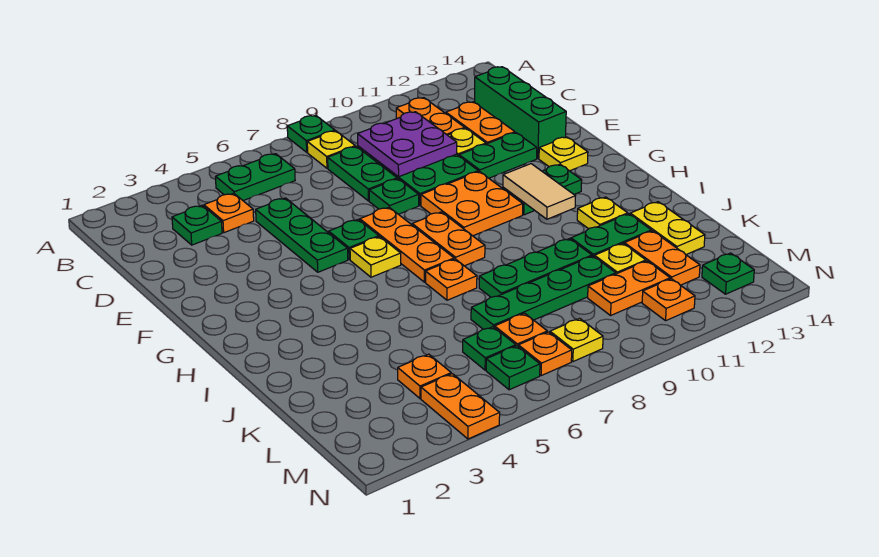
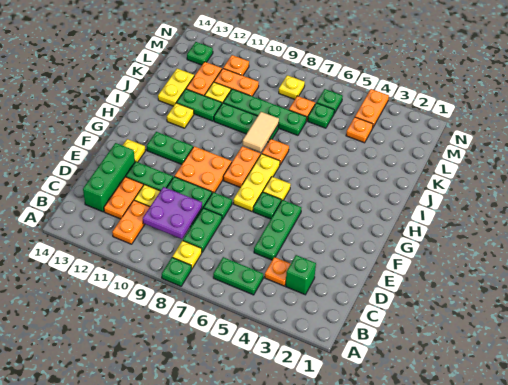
green 1x1 plate [172,205,222,245] -> green 1x1 brick [286,255,316,295]
orange 1x3 plate [360,207,454,282] -> yellow 1x3 plate [233,154,280,211]
tan 1x2 tile [503,164,575,219] -> tan 1x2 tile moved to [243,112,279,152]
orange 1x1 plate [518,332,572,375] -> none

